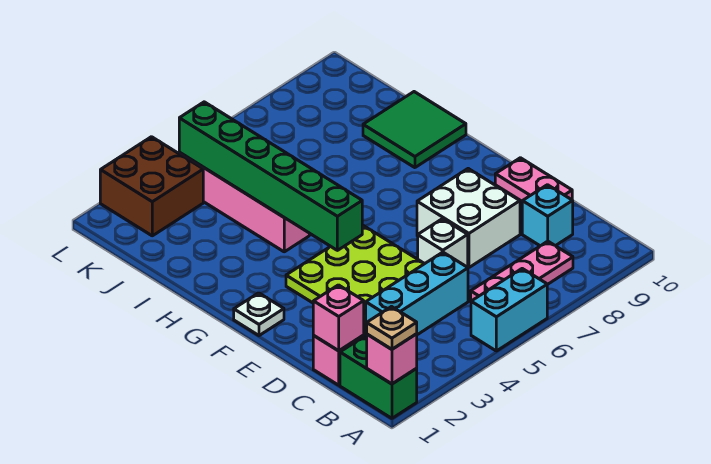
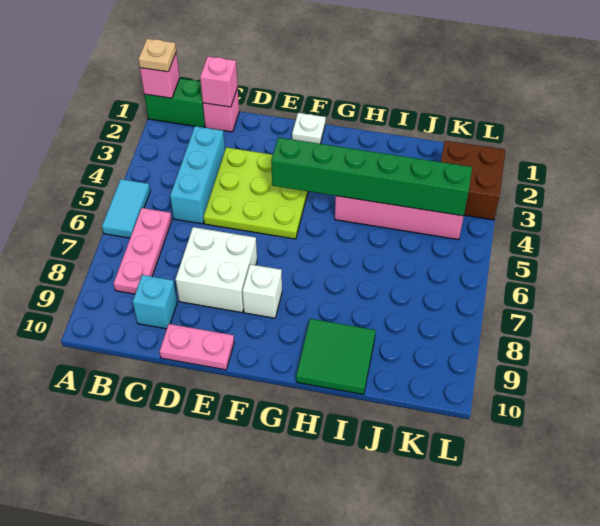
cyan 1x2 brick [471,269,547,351] -> cyan 1x2 tile [102,179,150,238]
white 1x1 brick [418,219,468,267] -> white 1x1 brick moved to [242,264,282,318]

